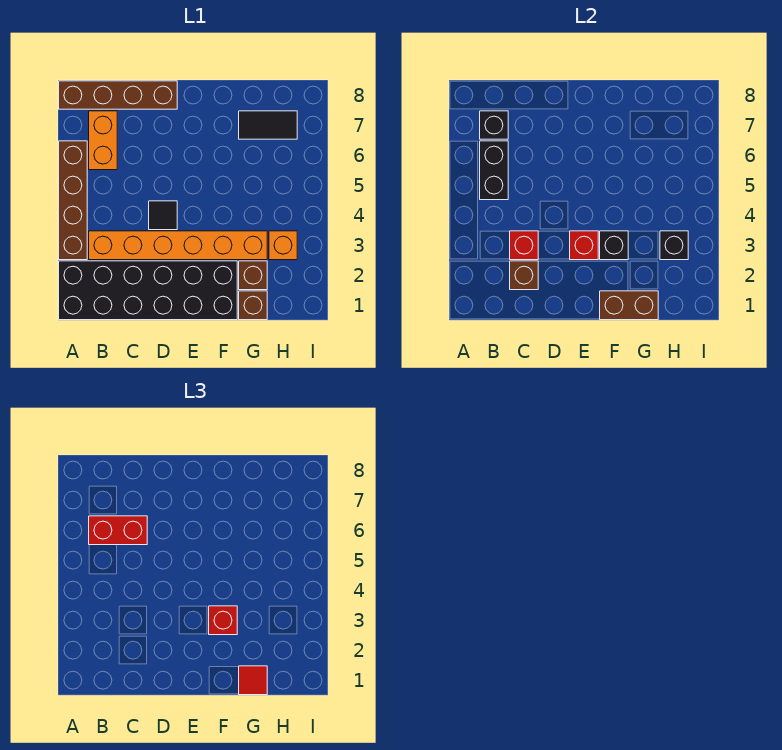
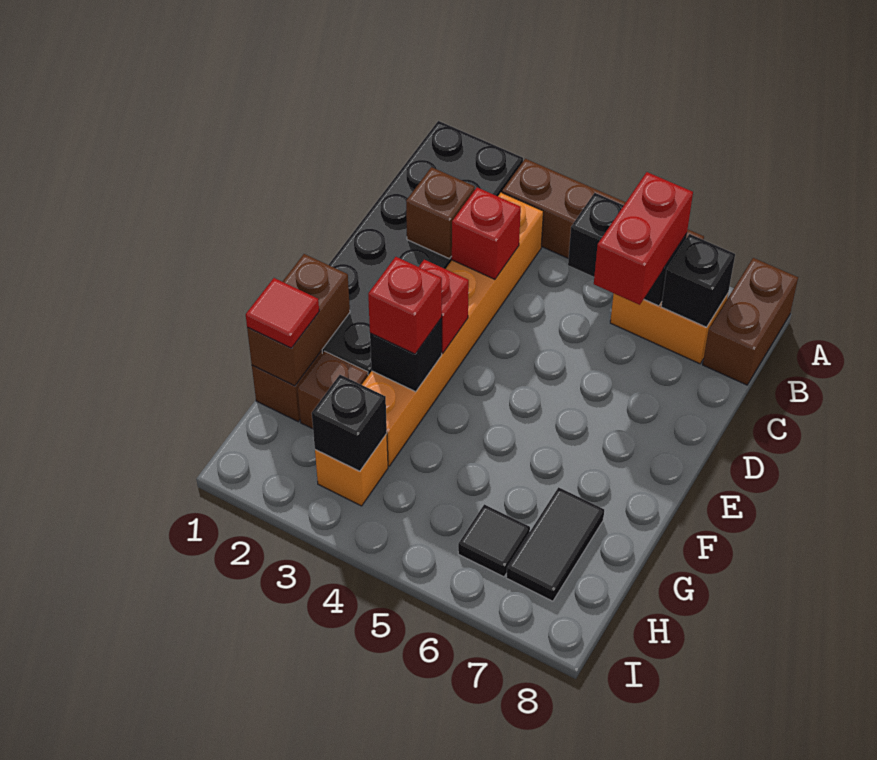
brown 1x4 brick [59,81,177,109] -> brown 1x2 brick [703,258,798,385]
black 1x1 tile [149,201,177,230] -> black 1x1 tile moved to [458,504,530,577]

